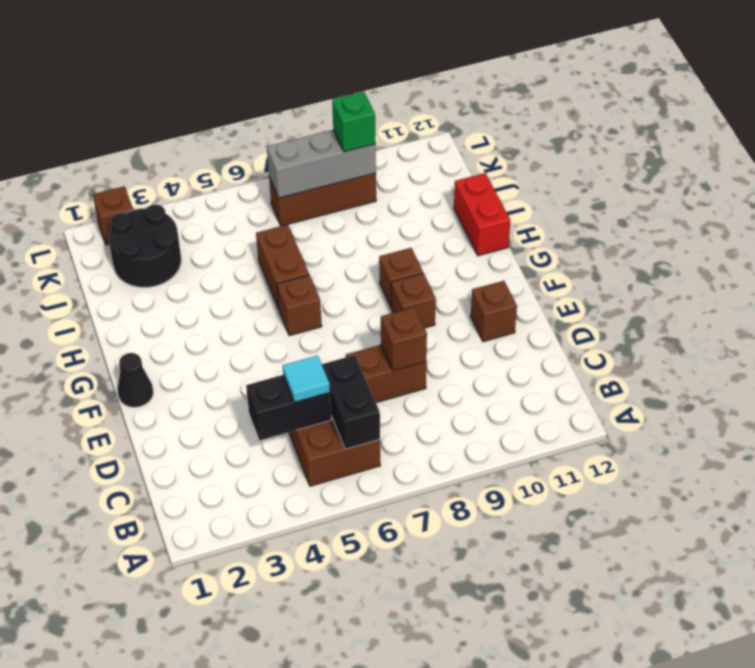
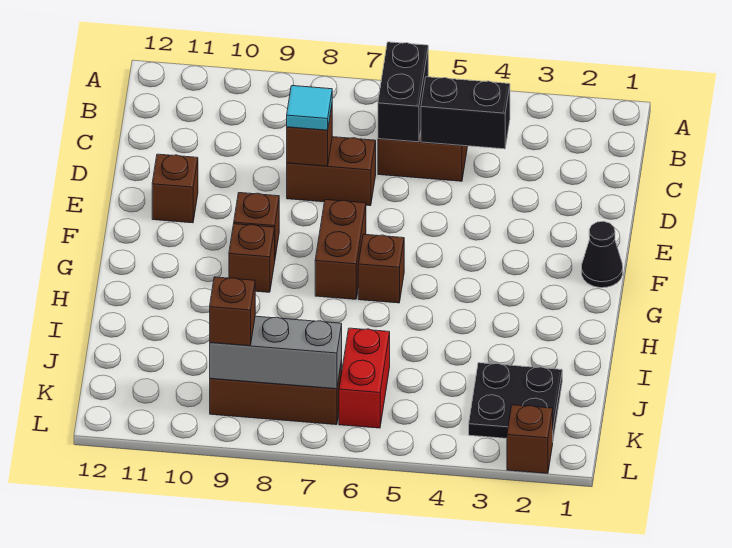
cyan 1x1 tile [283,356,330,402] -> cyan 1x1 tile moved to [287,86,332,130]
brown 1x2 brick [256,224,309,309] -> brown 1x2 brick moved to [315,200,366,299]
red 1x2 brick [454,173,510,256] -> red 1x2 brick moved to [339,328,390,428]
black 2x2 round brick [108,205,181,287] -> black 2x2 plate [469,363,562,439]
green 1x1 brick [332,92,376,152] -> brown 1x1 brick [210,277,255,346]

